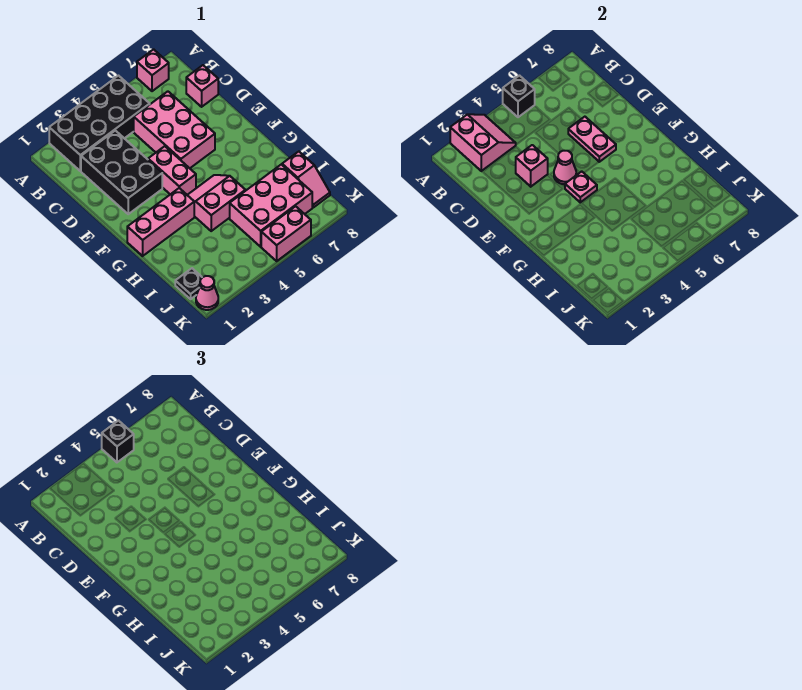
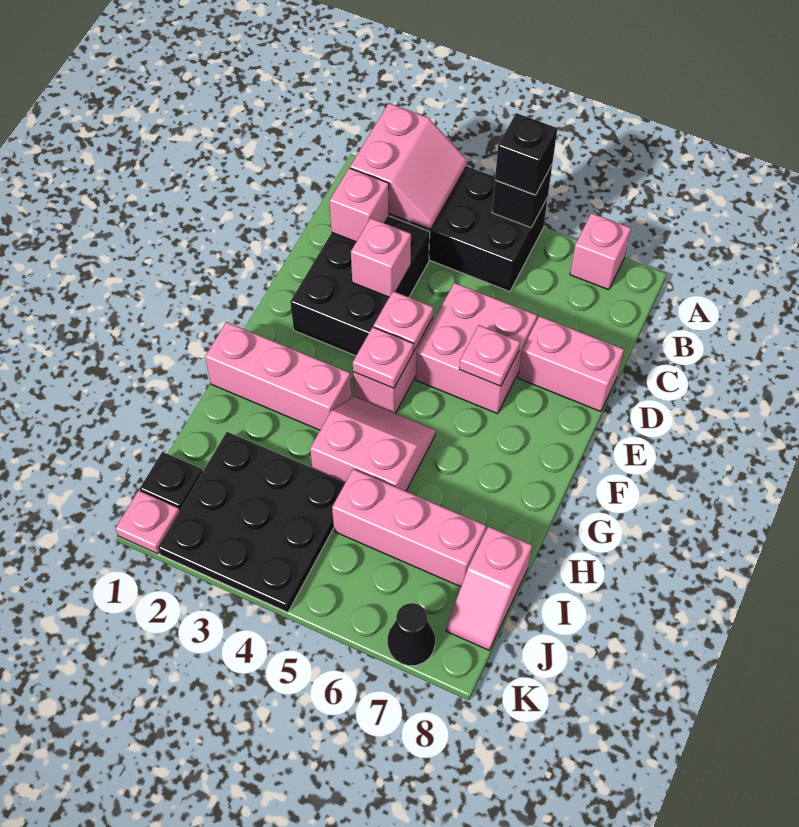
pink 2x3 brick [134,91,215,168] -> pink 2x2 brick [416,283,537,414]
pink 1x1 brick [186,65,218,107] -> pink 1x1 brick moved to [330,168,389,242]
pink 1x2 plate [568,117,616,162] -> pink 1x1 plate [459,325,520,386]
pink 1x1 cone [554,151,576,184] -> pink 1x1 plate [374,291,433,351]
none -> black 3x3 plate [158,432,345,612]
pink 2x3 brick [230,164,312,247] -> pink 1x3 brick [332,469,486,587]
pink 1x1 cone [196,276,218,310] -> pink 1x1 plate [115,491,179,554]
pink 1x2 brick [261,206,311,261] -> pink 1x2 brick moved to [518,316,624,412]
none -> black 1x1 cone [388,603,435,666]

